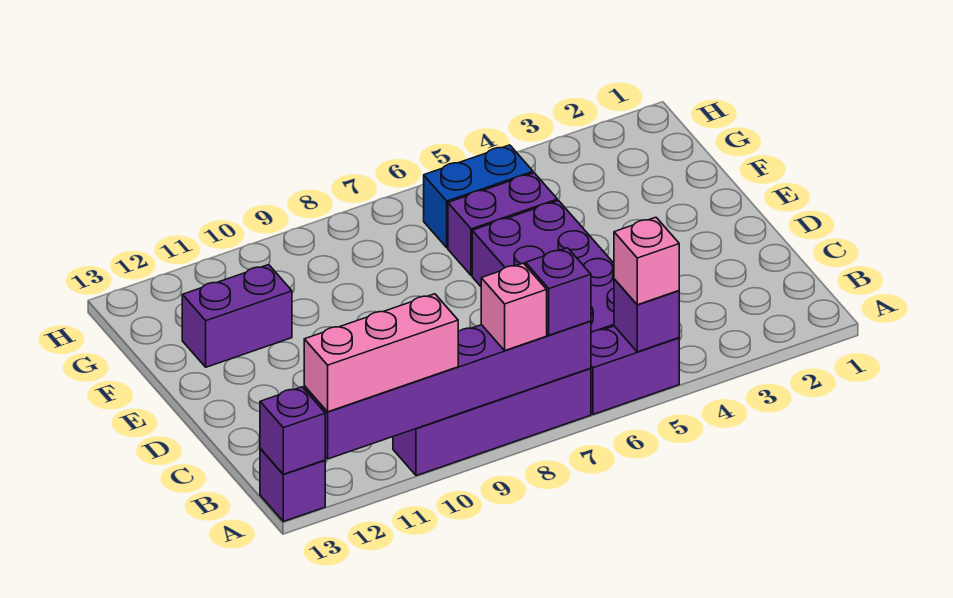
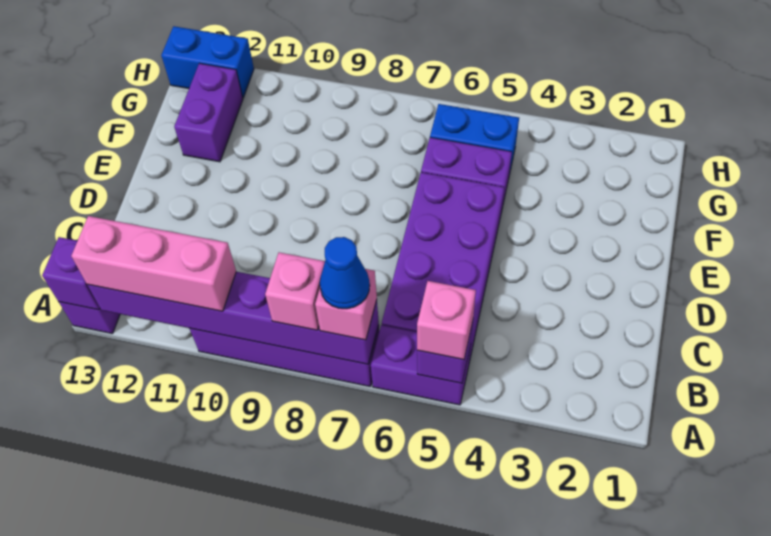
purple 1x1 brick [526,248,591,335] -> pink 1x1 brick [315,269,377,340]
none -> blue 1x1 cone [320,237,370,309]
purple 1x2 brick [182,265,292,367] -> purple 1x2 brick turned to [174,63,243,162]
none -> blue 1x2 brick [161,26,254,98]

